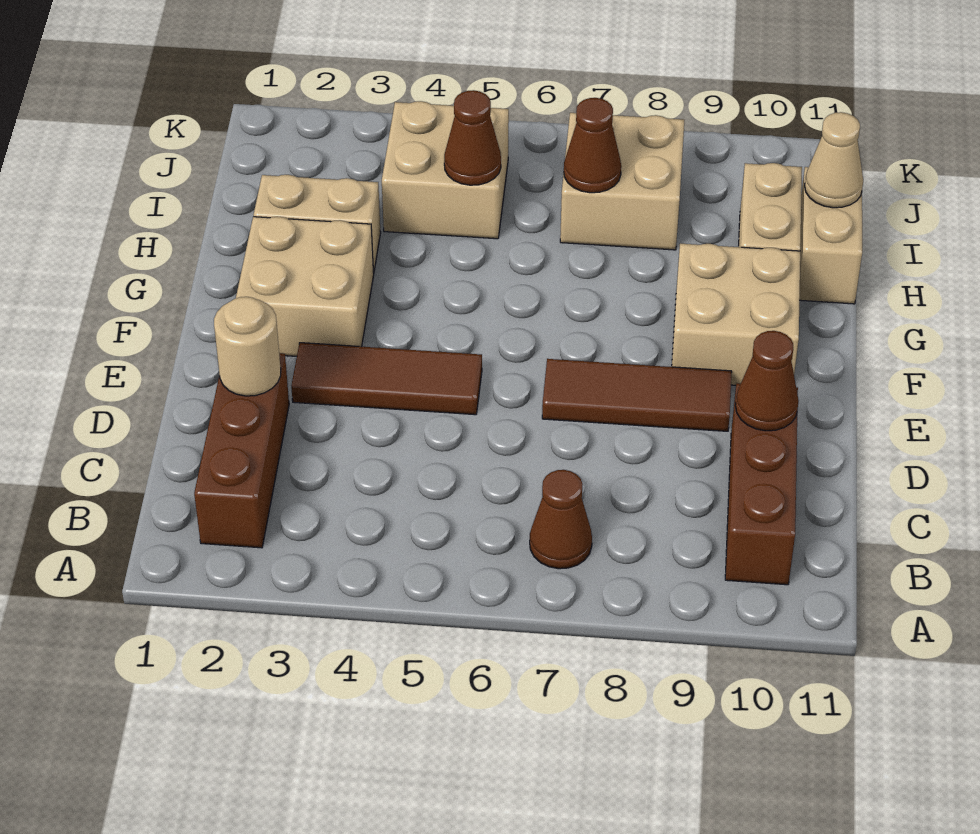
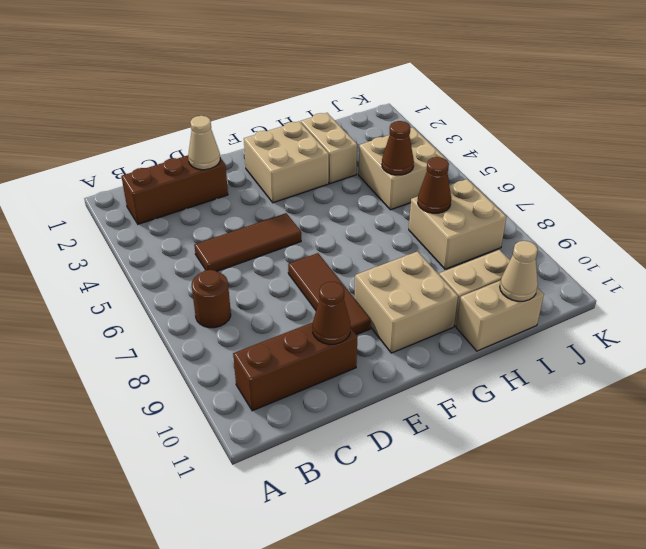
brown 1x1 cone [530,470,592,569] -> brown 1x1 round brick [192,270,231,328]
tan 1x1 round brick [214,297,281,396] -> tan 1x1 cone [188,116,220,170]
brown 1x3 tile [291,343,482,415] -> brown 1x3 tile turned to [194,213,301,271]

